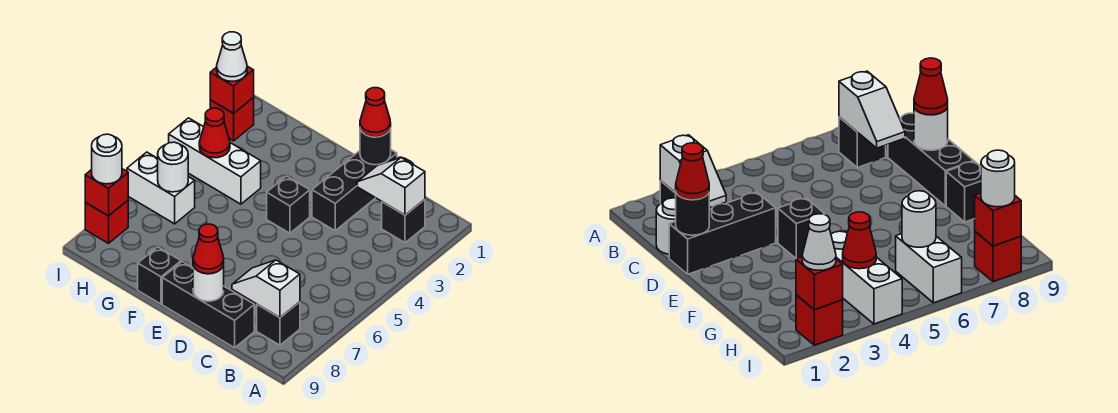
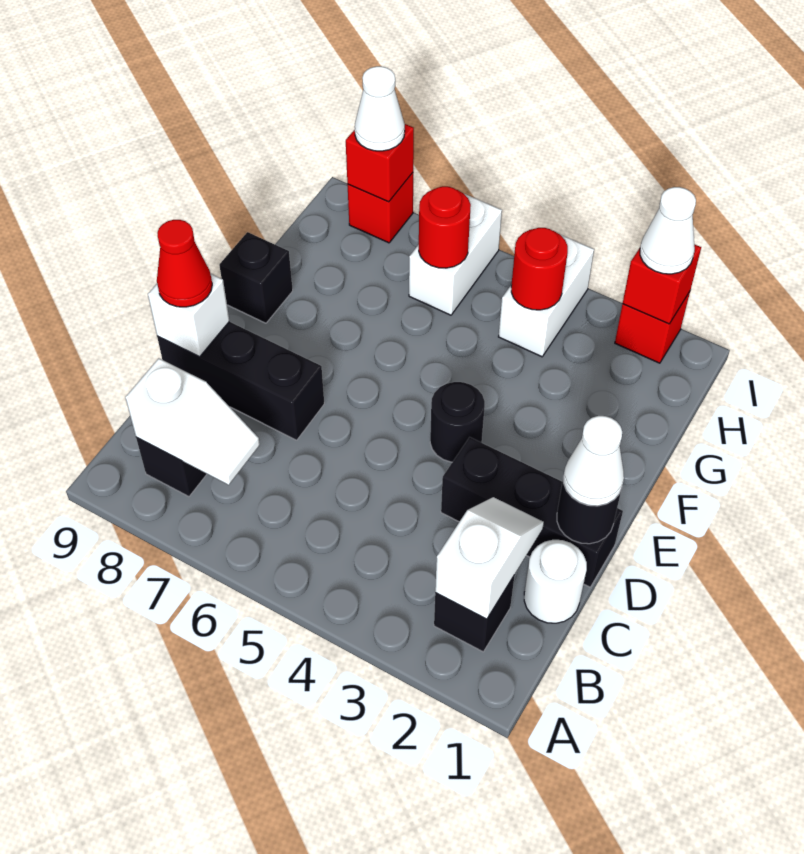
white 1x2 slope [232,260,300,318] -> white 1x2 slope turned to [125,358,260,485]
black 1x3 brick [162,262,254,348] -> black 1x3 brick turned to [157,322,324,440]
red 1x1 cone [360,88,391,137] -> white 1x1 cone [563,416,624,506]
white 1x1 round brick [193,265,224,301] -> white 1x1 brick [148,273,229,357]
black 1x1 brick [267,176,310,233] -> black 1x1 round brick [430,382,485,462]
white 1x3 brick [169,118,261,204] -> white 1x2 brick [499,235,594,357]
red 1x1 cone [199,108,230,158] -> red 1x1 round brick [511,228,568,310]
white 1x1 round brick [158,142,188,192] -> red 1x1 round brick [419,186,471,268]
white 1x1 round brick [92,134,122,184] -> white 1x1 cone [355,66,405,151]

